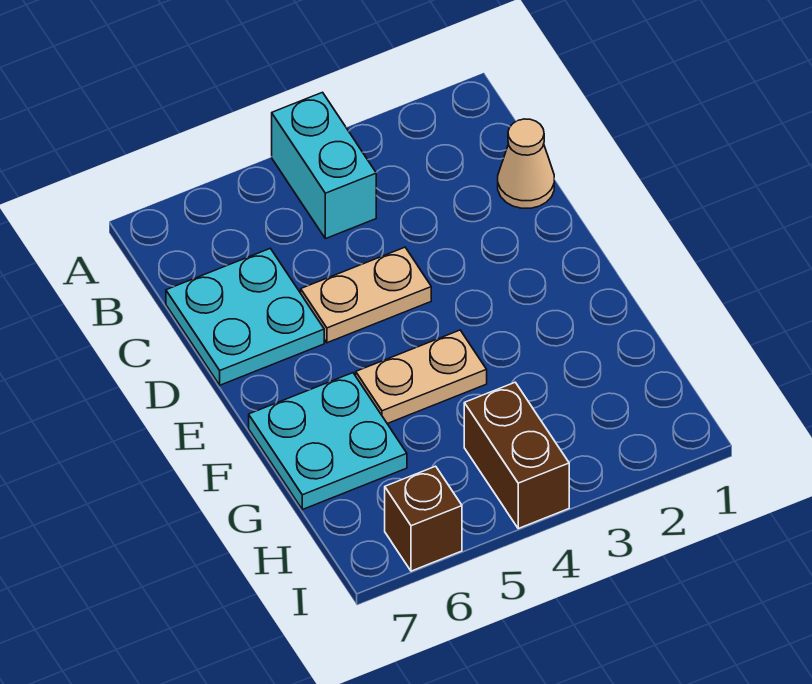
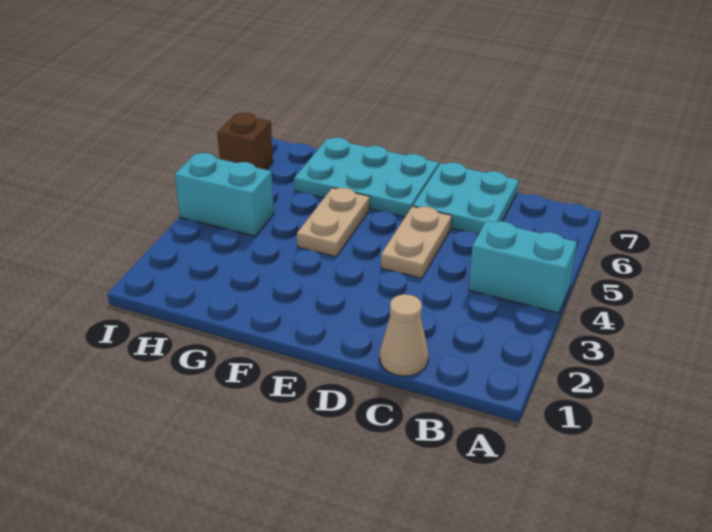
cyan 2x2 plate [249,373,407,510] -> cyan 2x3 plate [294,138,439,217]
brown 1x2 brick [464,382,569,528] -> cyan 1x2 brick [175,153,274,236]

